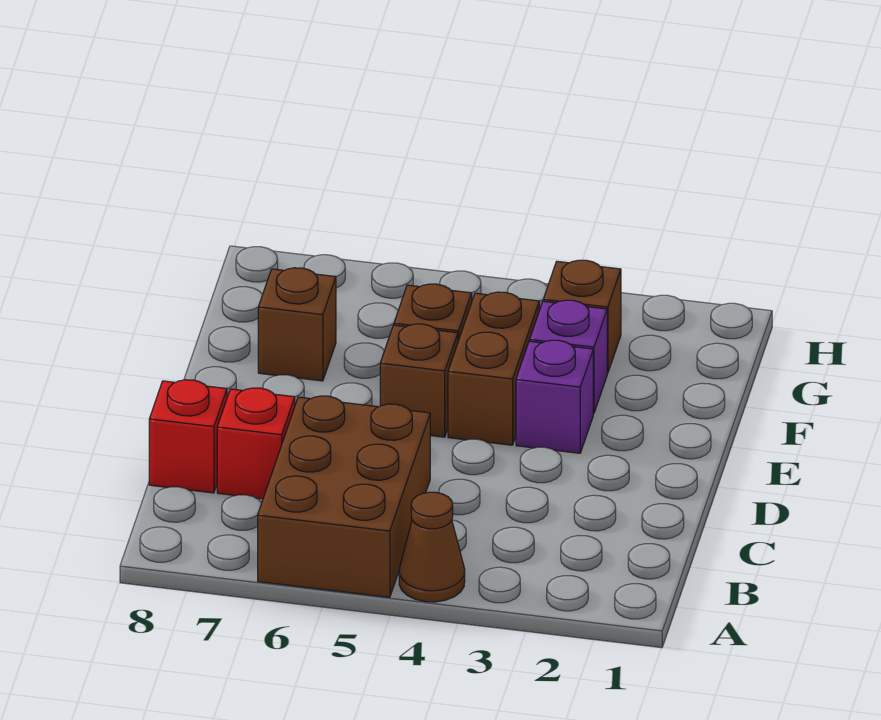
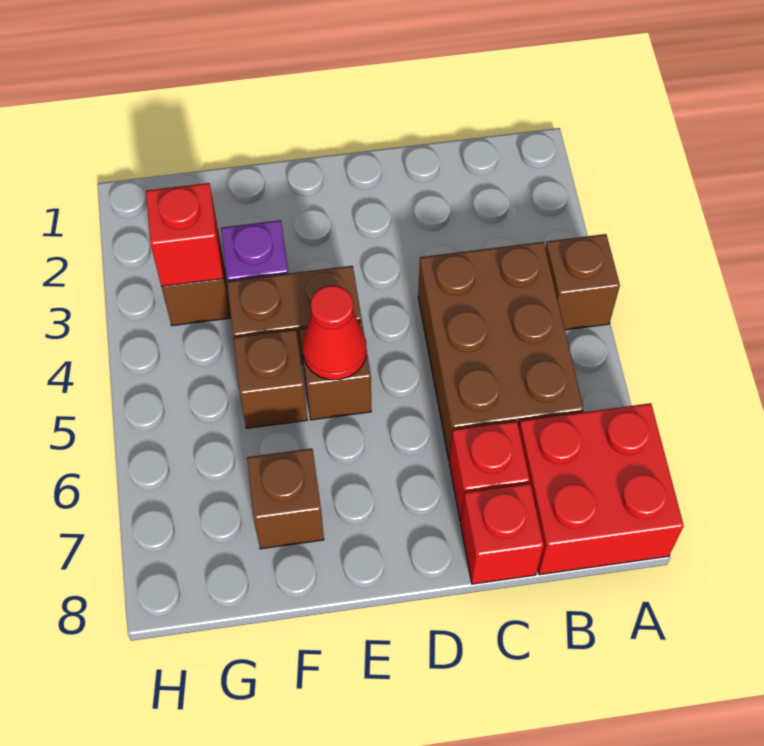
brown 1x1 cone [399,492,465,602] -> brown 1x1 brick [545,234,620,330]
brown 2x3 brick [258,396,430,597] -> brown 2x3 brick turned to [418,242,584,461]
none -> red 2x2 brick [519,403,684,575]
purple 1x1 brick [516,340,593,453] -> none
none -> red 1x1 cone [303,286,366,380]
none -> red 1x1 brick [146,183,223,286]

